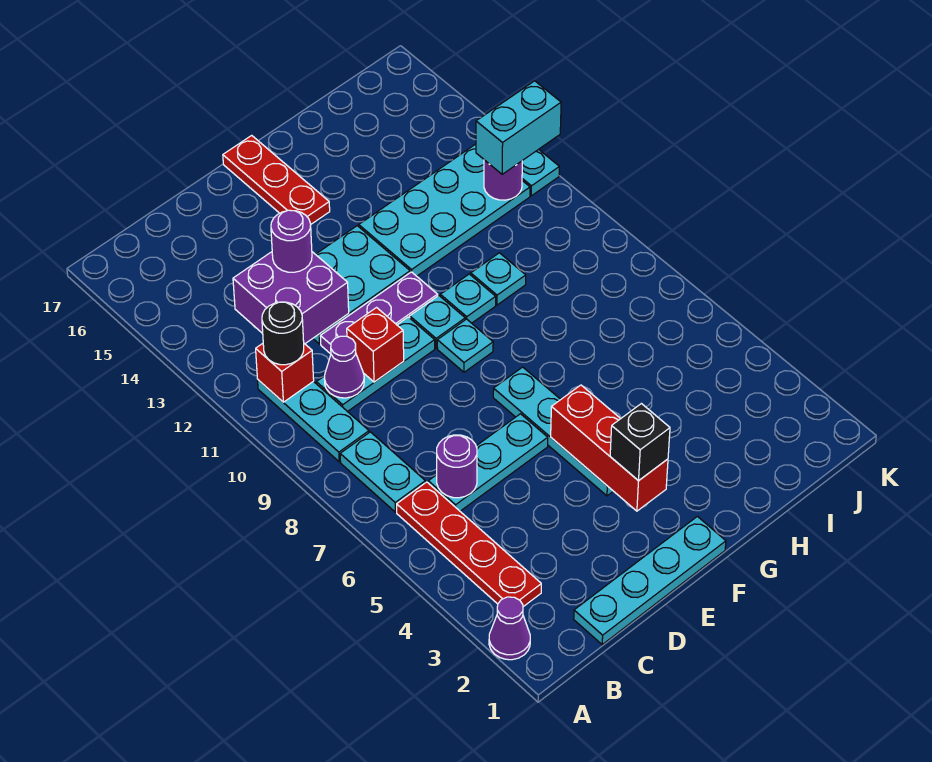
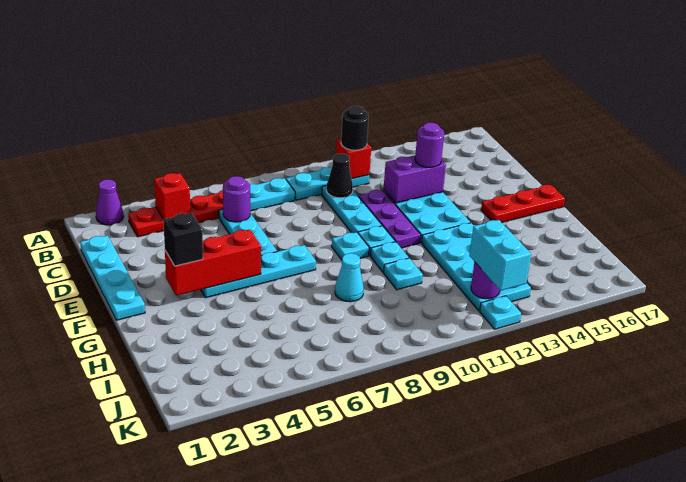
purple 1x1 cone [324,336,364,398] -> black 1x1 cone [327,153,353,198]
purple 2x2 brick [233,252,349,344] -> purple 1x2 brick [384,155,446,203]
red 1x1 brick [347,308,404,382] -> red 1x1 brick moved to [154,173,190,219]
none -> cyan 1x1 cone [335,253,364,302]

